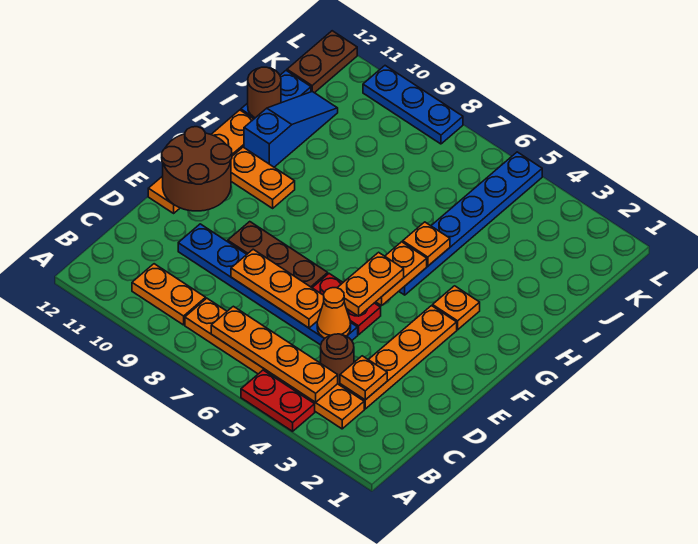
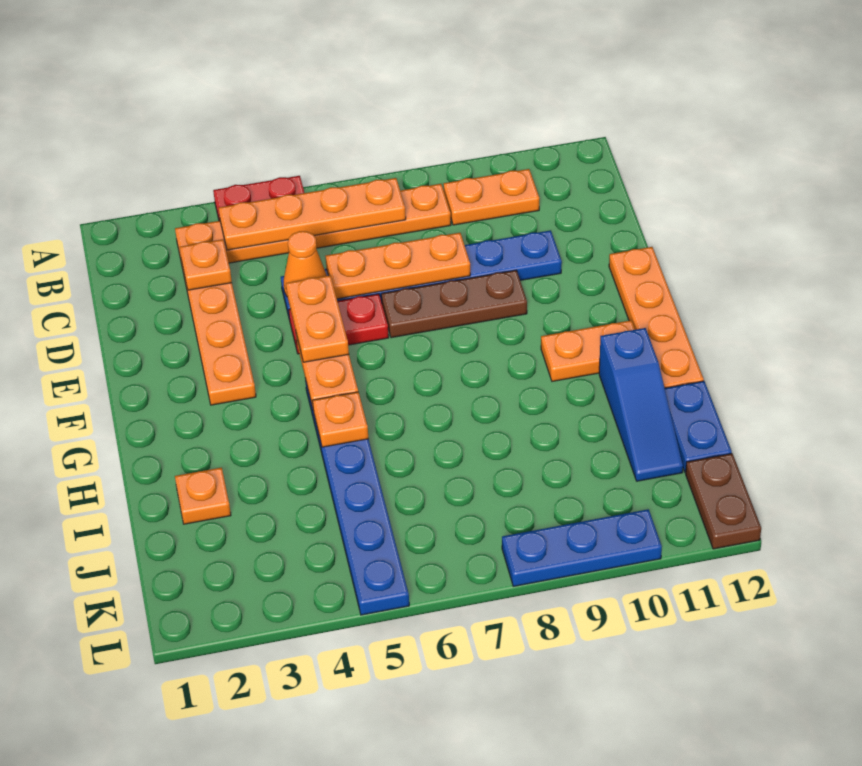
brown 1x1 round brick [321,334,354,385] -> none
brown 2x2 round brick [162,127,232,211] -> none
orange 1x1 plate [433,286,480,330] -> orange 1x1 plate moved to [175,468,231,524]
brown 1x1 round brick [248,67,281,118] -> none

